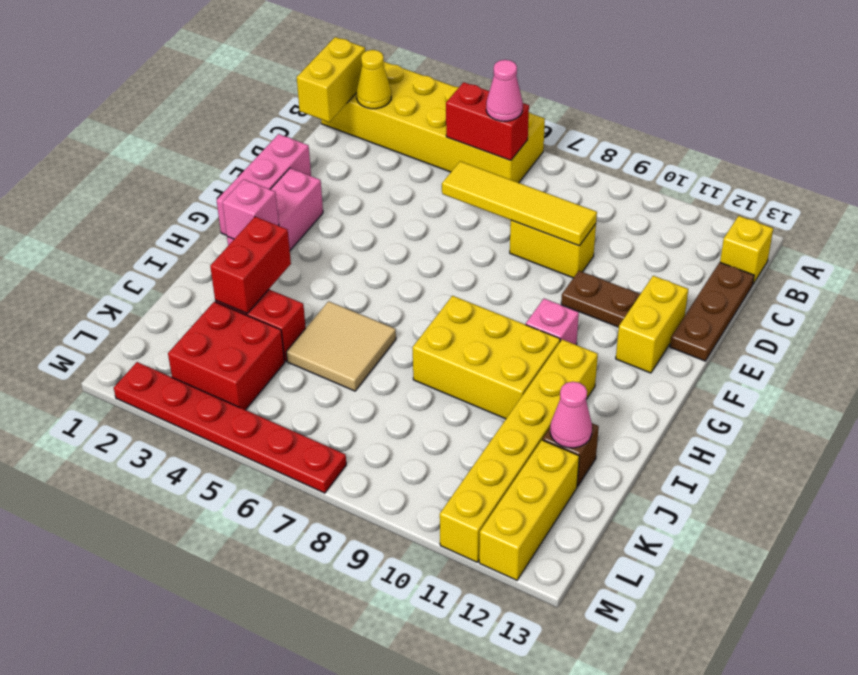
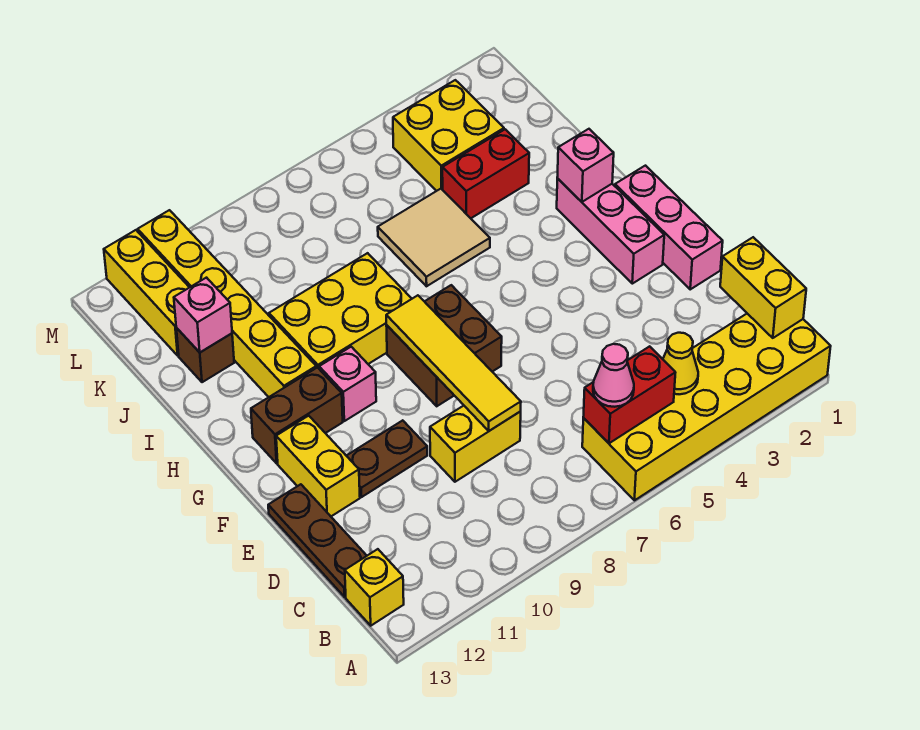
yellow 1x1 cone [356,50,391,109] -> yellow 1x1 cone moved to [663,333,698,394]
yellow 1x4 tile [442,161,597,246] -> yellow 1x4 tile turned to [386,295,521,431]
none -> brown 2x2 brick [386,285,502,406]
none -> brown 1x2 brick [251,368,343,463]
red 1x2 brick [210,217,291,313] -> none
pink 1x1 cone [550,382,592,448] -> pink 1x1 brick [174,278,232,352]
red 2x2 brick [168,302,285,410] -> yellow 2x2 brick [393,80,504,191]
red 1x6 plate [114,362,346,493] -> none

